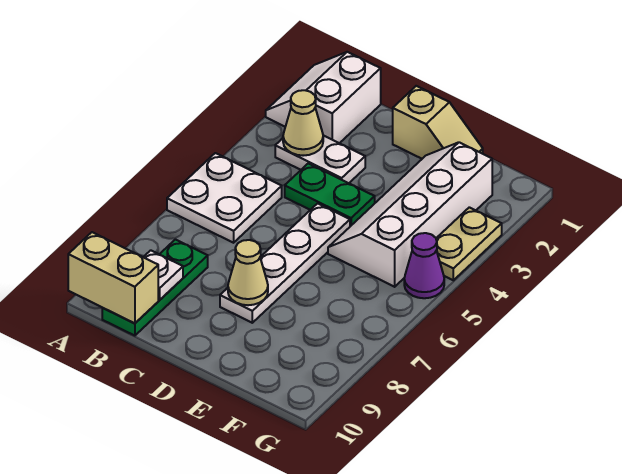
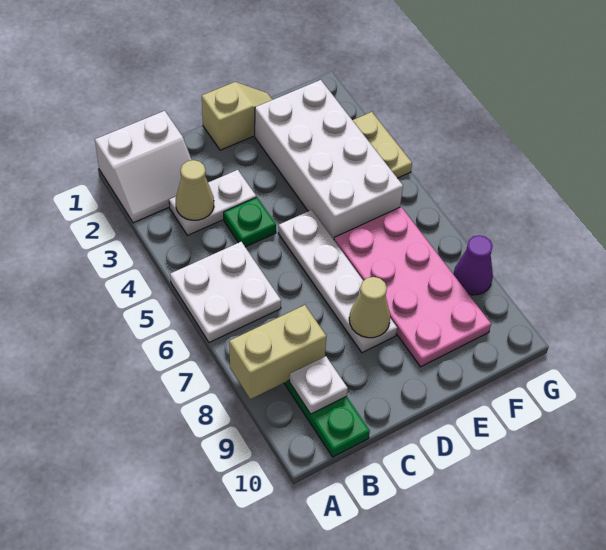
white 2x2 slope [266,52,381,143] -> white 2x2 slope turned to [95,111,192,223]
tan 1x2 brick [68,232,158,323] -> tan 1x2 brick moved to [229,305,327,399]
green 1x2 plate [285,163,375,226] -> green 1x1 plate [224,197,276,247]
white 2x4 slope [328,142,492,287] -> white 2x4 brick [255,80,403,239]
none -> pink 2x4 plate [334,207,491,367]
purple 1x1 cone [404,233,444,298] -> purple 1x1 cone moved to [453,235,493,295]

